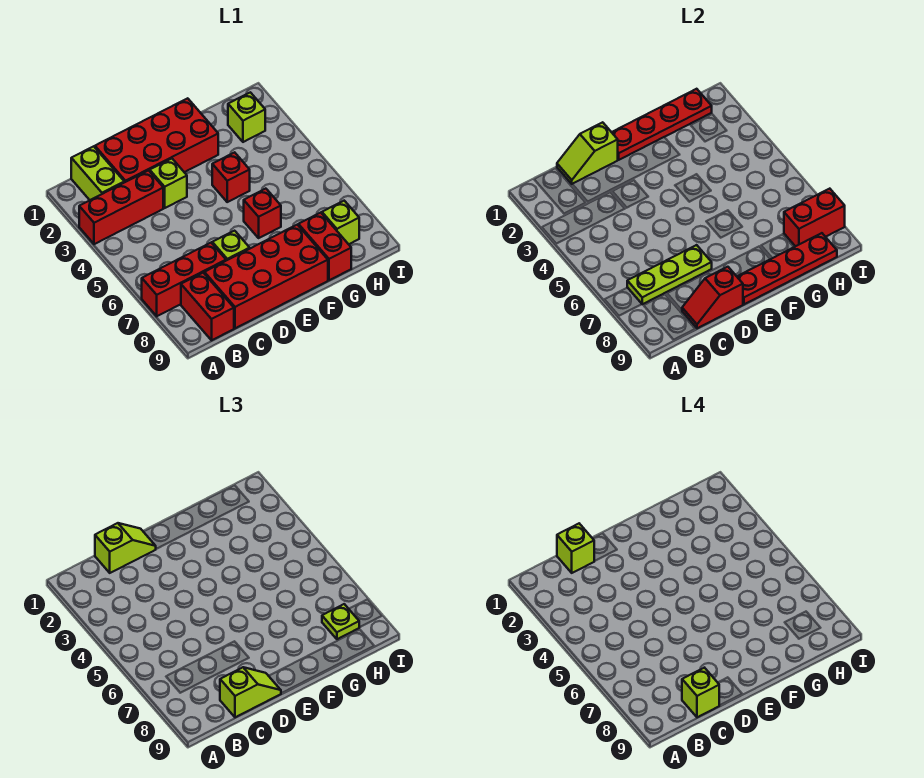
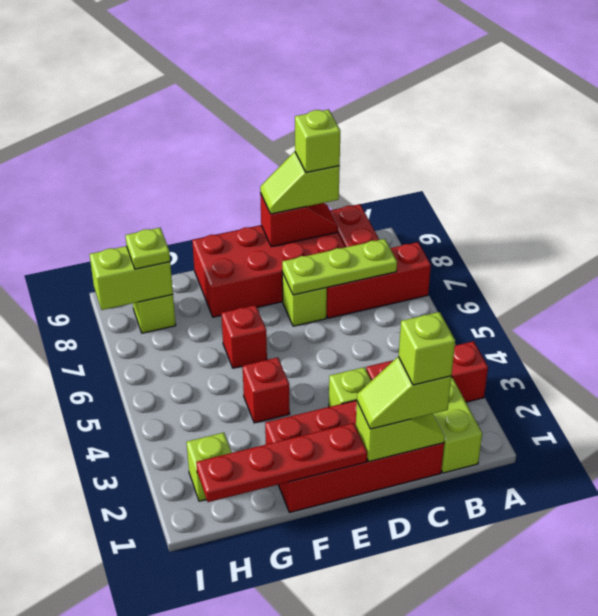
red 1x4 plate [737,233,837,304] -> none
red 1x2 brick [298,213,351,280] -> none
red 1x2 brick [784,189,845,246] -> lime 1x2 brick [89,246,173,310]

